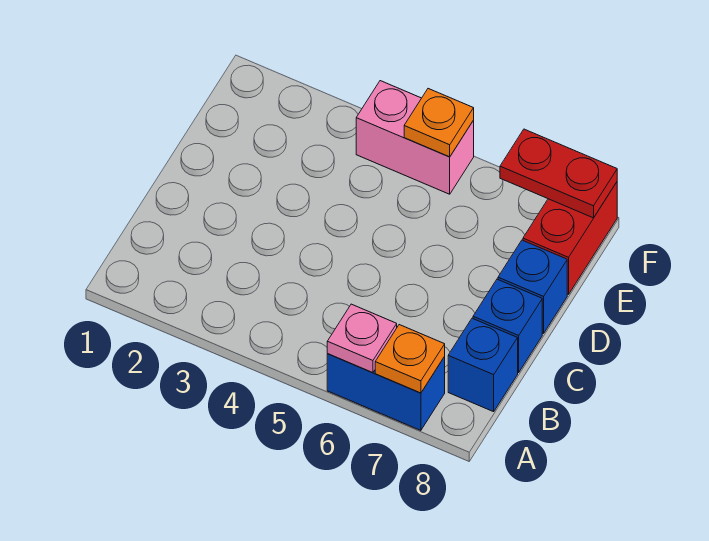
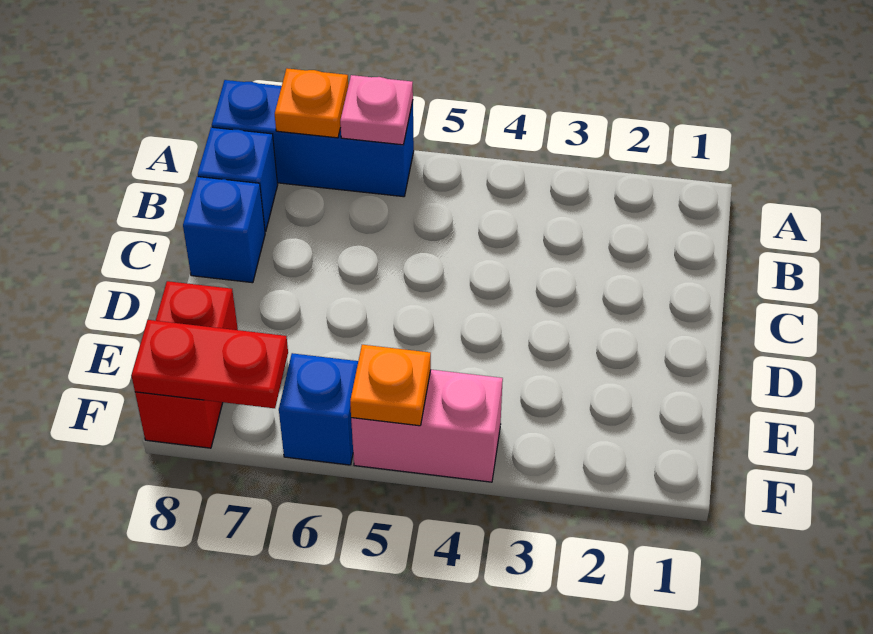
blue 1x2 brick [327,354,445,430] -> blue 1x3 brick [212,80,414,197]
blue 1x1 brick [498,240,567,333] -> blue 1x1 brick moved to [279,353,358,465]

